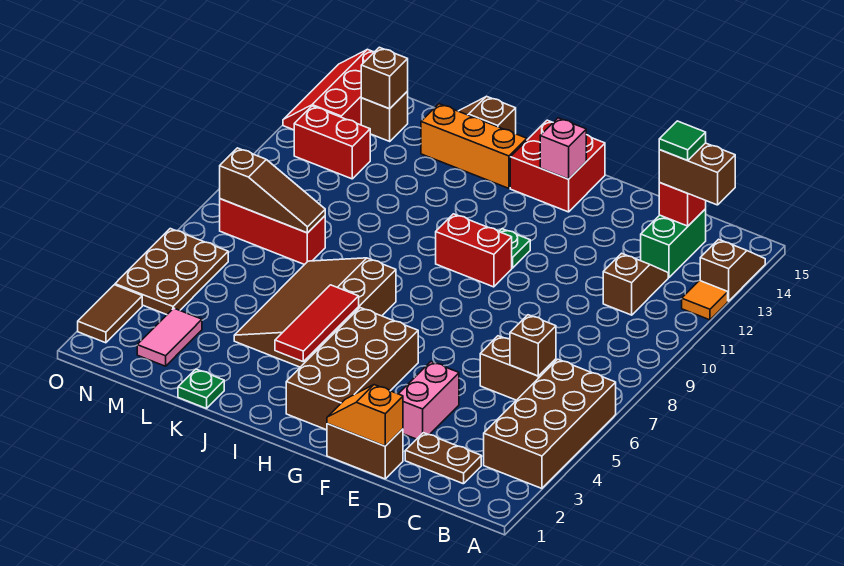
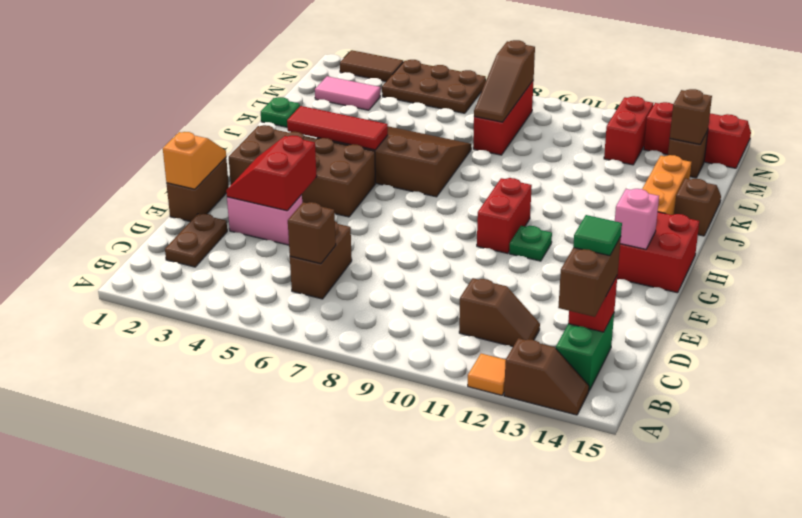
brown 2x4 brick [484,359,616,488] -> none
green 1x2 brick [641,209,706,278] -> green 1x2 brick turned to [556,313,614,390]
none -> red 2x2 slope [226,135,317,211]

